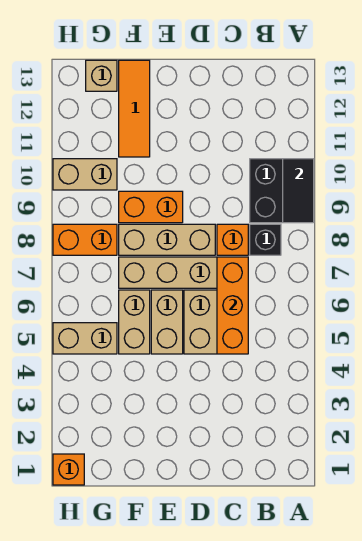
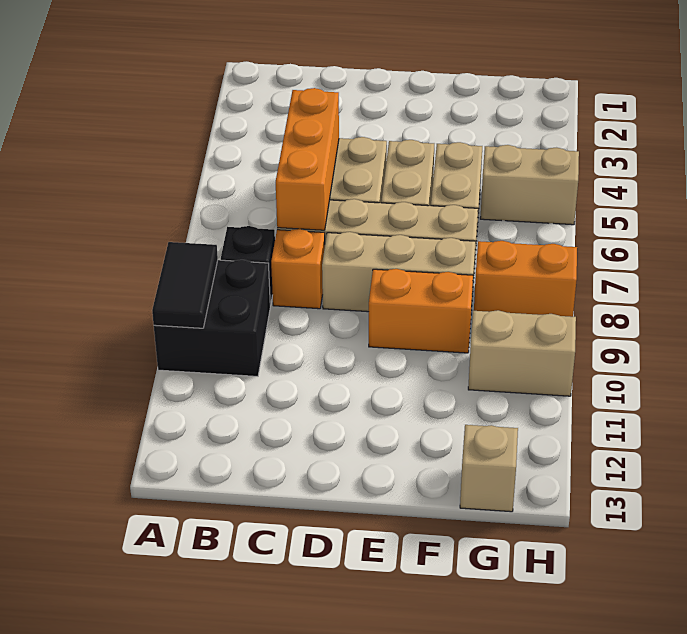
orange 1x3 tile [119,60,150,157] -> none
orange 1x1 brick [53,454,84,485] -> none

